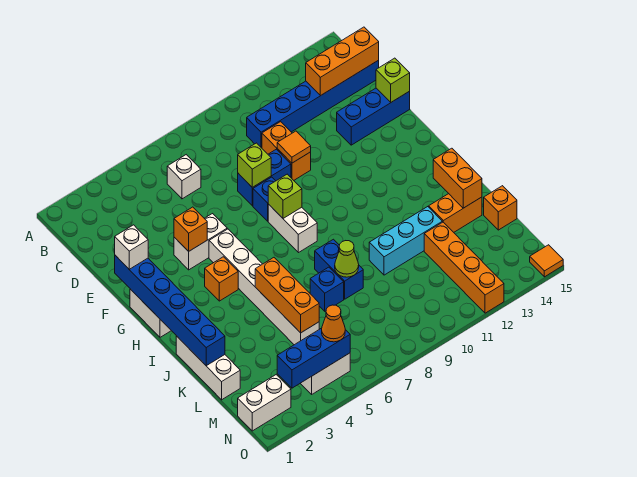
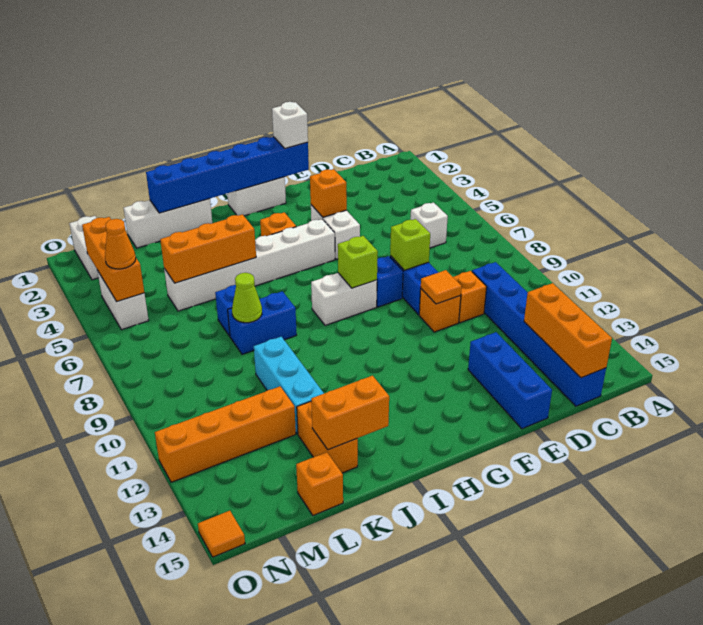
lime 1x1 brick [376,58,410,102] -> none
blue 1x3 brick [277,328,350,388] -> orange 1x3 brick [82,217,144,302]

